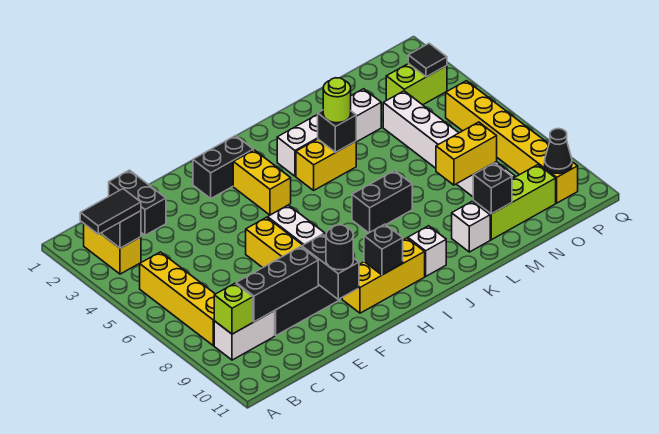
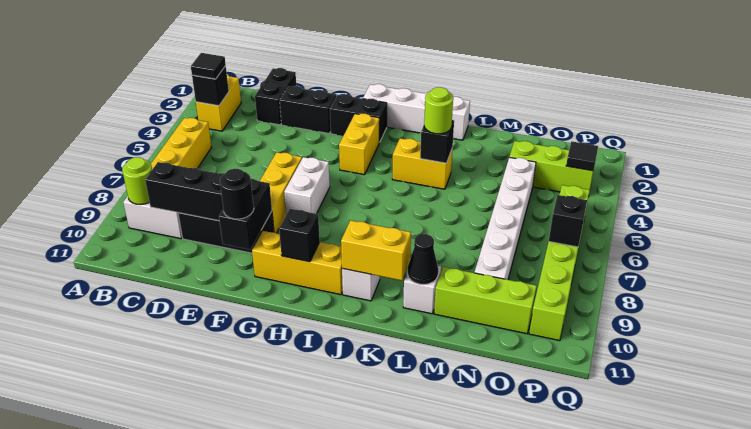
black 1x2 tile [80,189,141,234] -> black 1x1 tile [191,53,226,79]
lime 1x1 brick [214,283,253,334] -> lime 1x1 round brick [122,157,152,205]
white 1x4 brick [277,89,381,176] -> white 1x4 brick moved to [363,84,470,140]
black 1x2 brick [352,171,412,233] -> black 1x2 brick moved to [280,86,336,133]
yellow 1x2 brick [436,122,497,185] -> yellow 1x2 brick moved to [341,220,411,281]
black 1x1 brick [473,163,512,214] -> black 1x1 brick moved to [549,195,587,247]
lime 1x2 brick [386,63,447,105] -> lime 1x3 brick [510,141,594,192]
yellow 1x6 brick [446,81,578,203] -> lime 1x6 brick [529,185,590,341]
black 1x1 cone [545,129,572,174] -> black 1x1 cone moved to [407,234,438,284]

